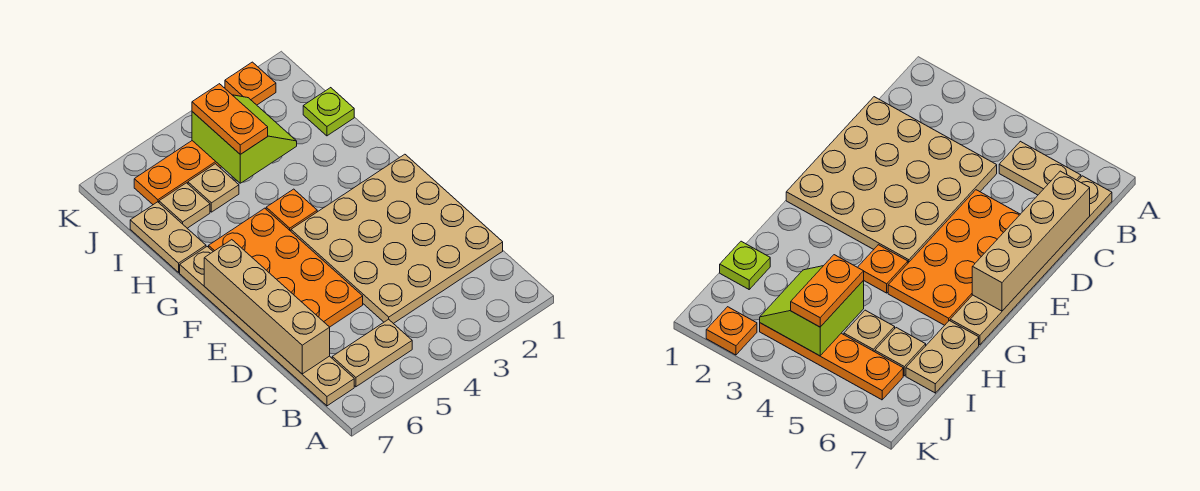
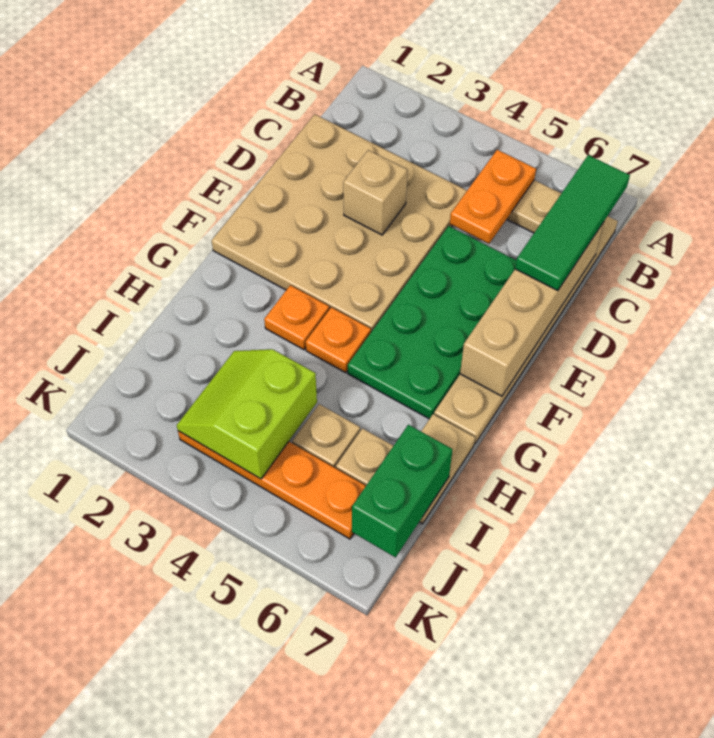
none -> green 1x3 tile [515,155,630,291]
none -> tan 1x1 brick [343,150,408,235]
orange 2x4 plate [209,208,363,327] -> green 2x4 plate [348,226,516,419]
lime 1x1 plate [303,88,354,136] -> none
orange 1x2 plate [192,84,268,154] -> orange 1x2 plate moved to [450,150,536,244]
none -> green 1x2 brick [352,425,453,557]
orange 1x1 plate [225,62,276,105] -> orange 1x1 plate moved to [264,285,329,350]

